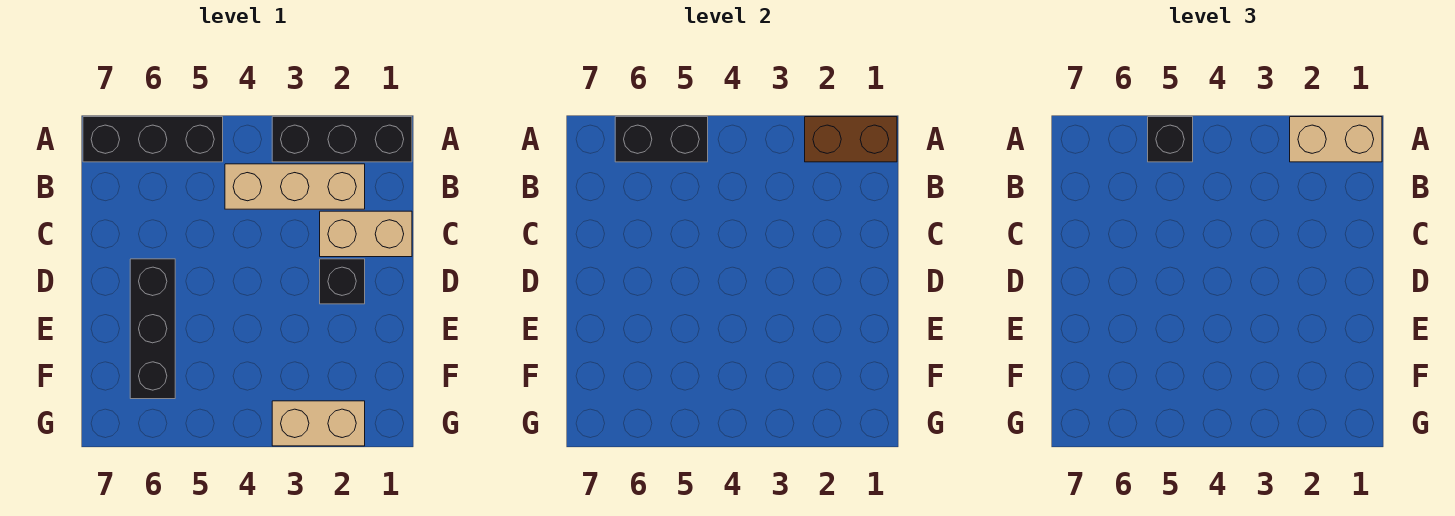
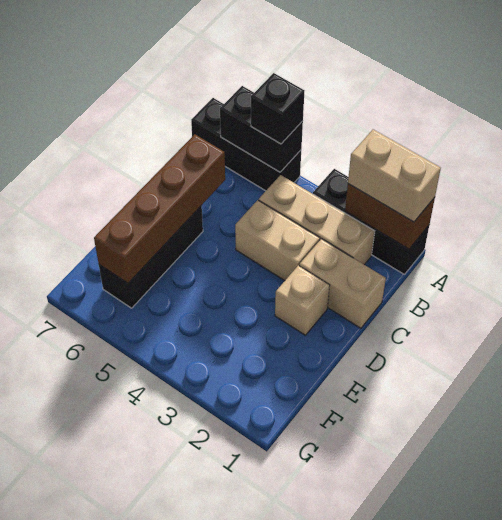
none -> brown 1x4 brick [94,134,225,283]
black 1x1 brick [320,259,365,304] -> tan 1x1 brick [275,266,330,335]
tan 1x2 brick [272,401,365,446] -> tan 1x2 brick moved to [235,200,320,281]

